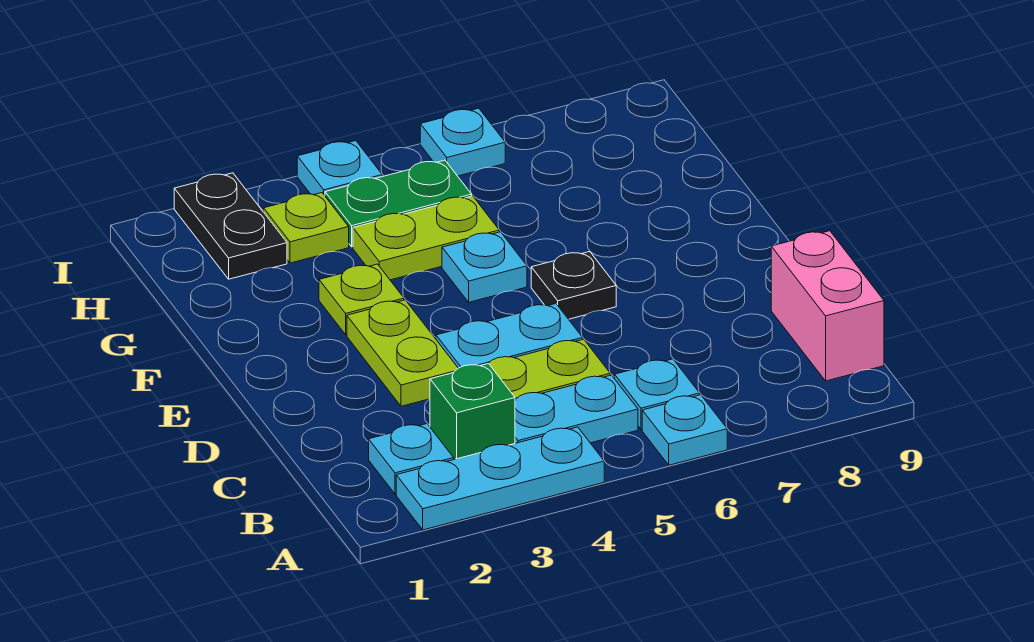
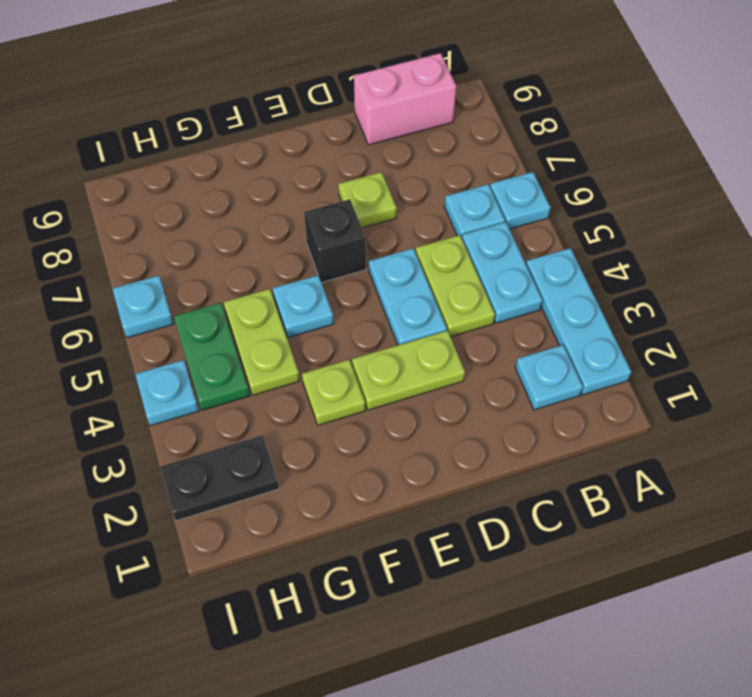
green 1x1 brick [430,364,515,459] -> none
black 1x1 plate [531,252,616,319] -> black 1x1 brick [304,199,366,283]
lime 1x1 plate [264,193,349,263] -> lime 1x1 plate moved to [338,172,397,228]

